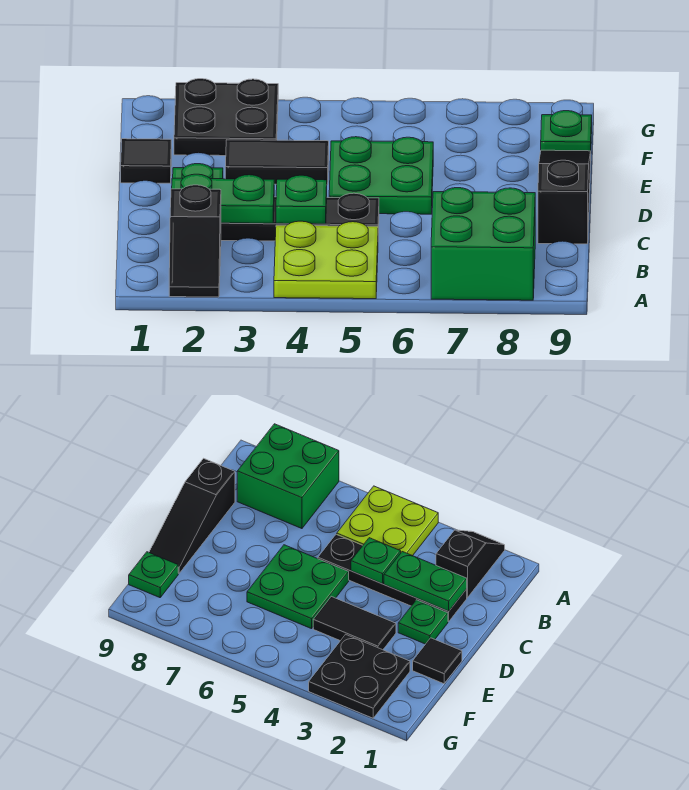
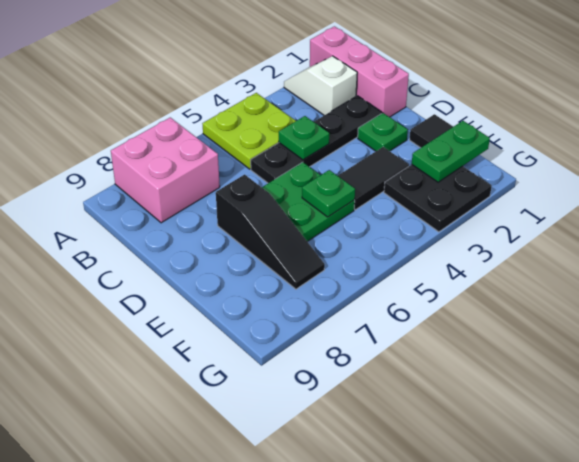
none -> pink 1x3 brick [310,26,409,117]
black 1x2 slope [169,185,221,297] -> white 1x2 slope [284,56,357,115]
green 2x2 brick [431,188,535,300] -> pink 2x2 brick [111,118,220,223]
green 1x2 plate [172,174,274,223] -> green 1x2 plate moved to [412,121,490,182]
black 1x3 slope [538,150,591,244] -> black 1x3 slope moved to [216,175,325,289]
green 1x1 plate [541,111,592,151] -> green 1x1 plate moved to [302,170,355,217]

